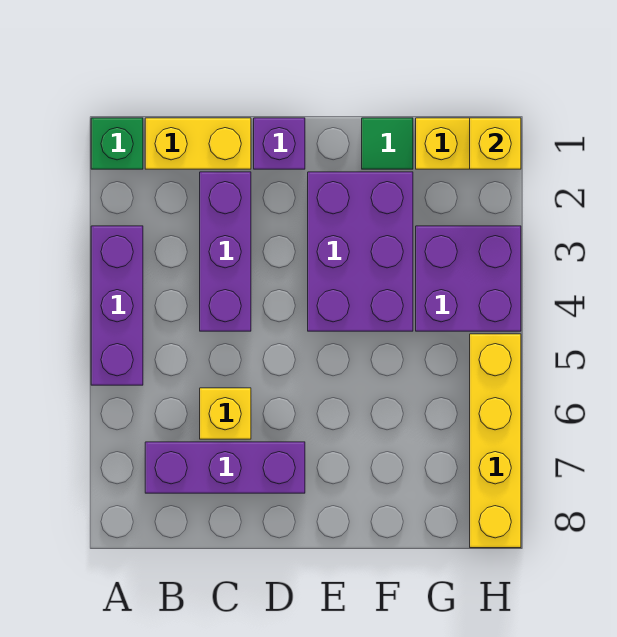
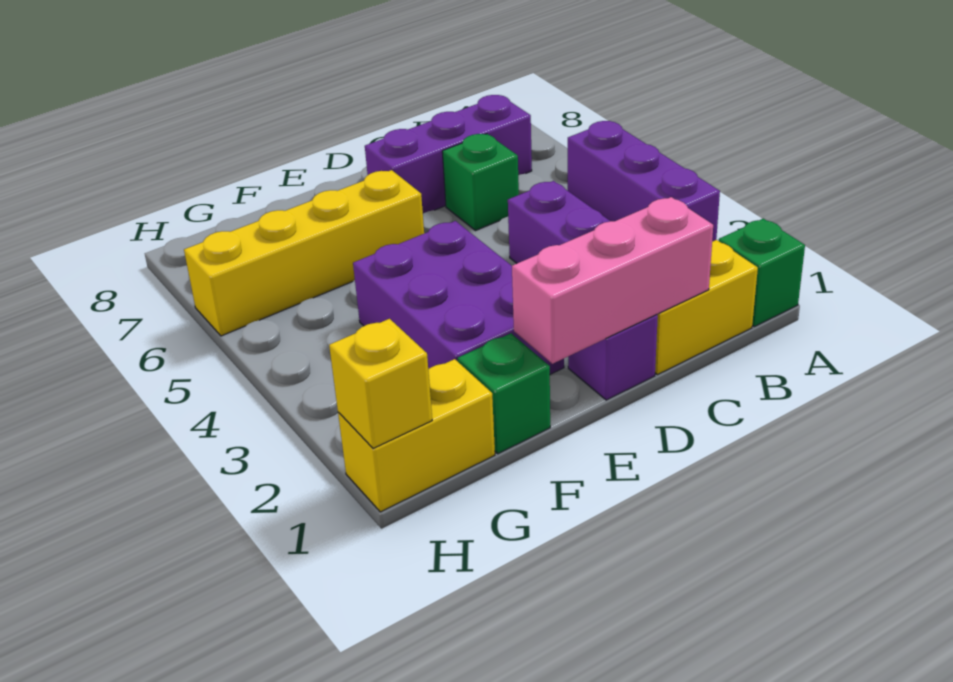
none -> pink 1x3 brick [512,197,713,364]
yellow 1x1 brick [200,388,251,439] -> green 1x1 brick [442,134,519,231]
green 1x1 tile [362,118,413,169] -> green 1x1 brick [458,333,550,454]
purple 2x2 brick [416,226,521,331] -> none
yellow 1x4 brick [470,334,521,548] -> yellow 1x4 brick turned to [184,170,424,336]

